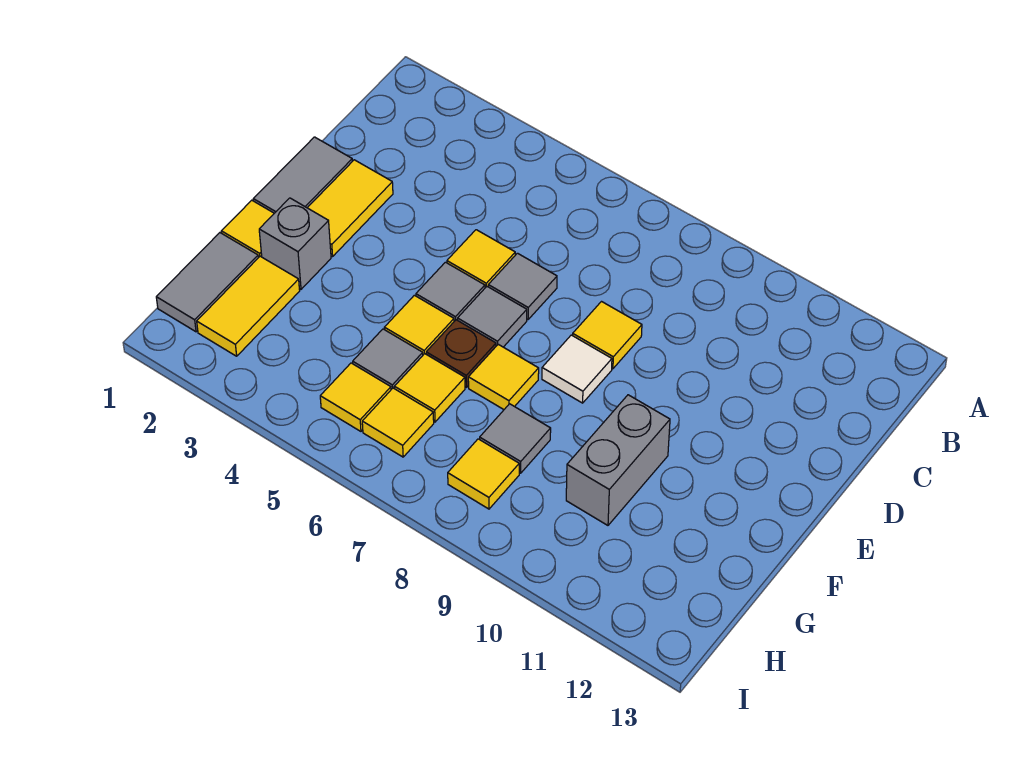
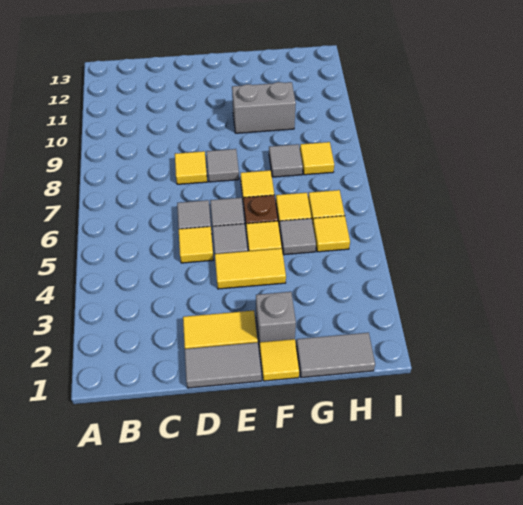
white 1x1 tile [542,335,612,403] -> grey 1x1 tile [206,149,239,182]
yellow 1x2 tile [197,256,300,356] -> yellow 1x2 tile moved to [215,248,286,289]

